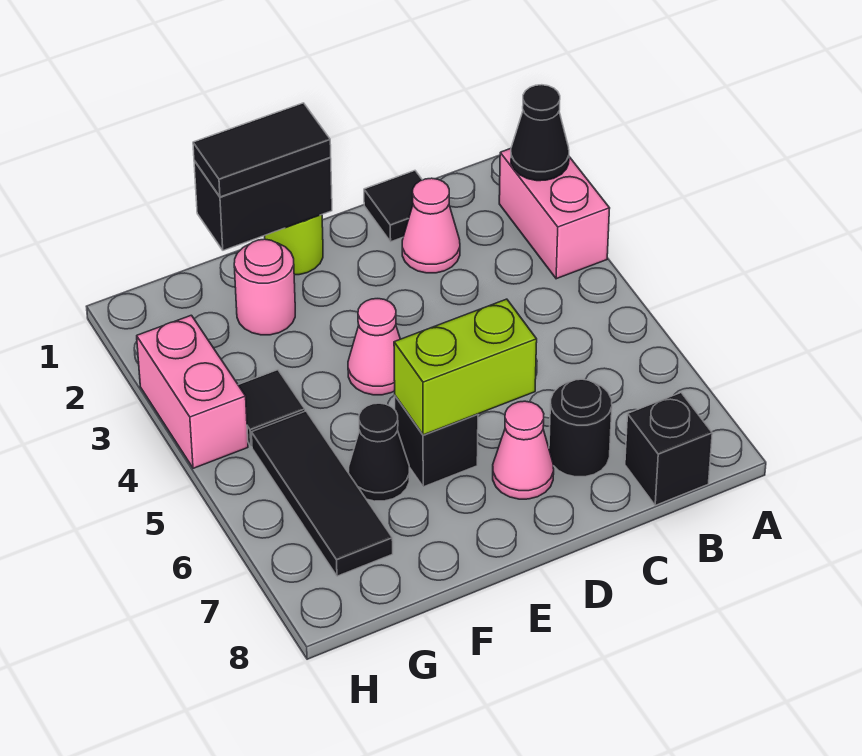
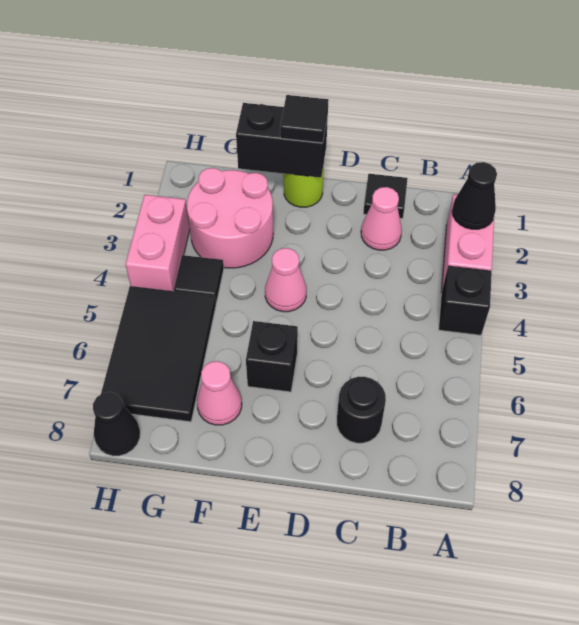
black 1x1 brick [625,393,712,505] -> black 1x1 brick moved to [439,266,492,335]
lime 1x2 brick [394,299,537,435] -> none
pink 1x1 cone [493,401,554,499] -> pink 1x1 cone moved to [197,361,242,425]
black 1x2 tile [193,103,331,197] -> black 1x1 tile [280,95,329,143]
pink 1x1 round brick [234,239,295,335] -> pink 2x2 round brick [187,168,273,268]
black 1x1 cone [349,403,409,501] -> black 1x1 cone moved to [93,392,140,456]
black 1x3 tile [251,411,393,576] -> black 2x3 tile [101,286,216,422]

